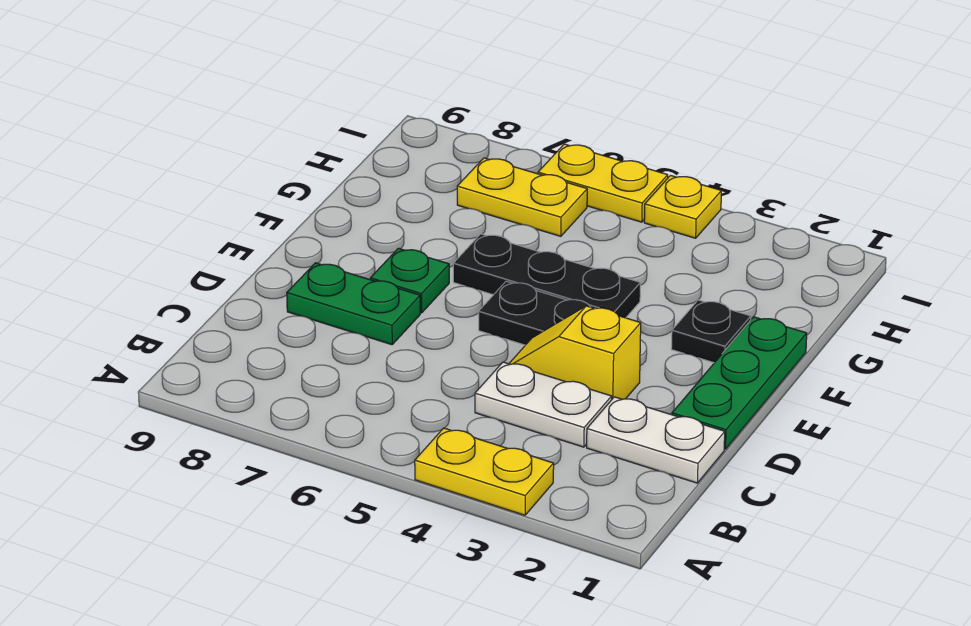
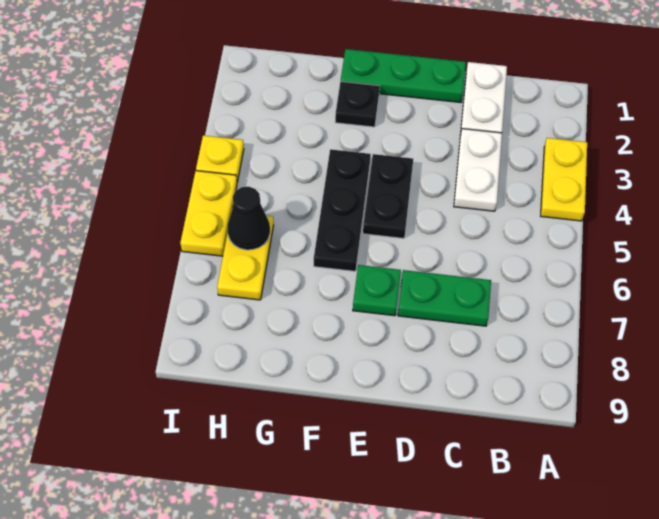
yellow 1x2 slope [509,306,641,399] -> none
green 1x2 plate [287,263,420,345] -> green 1x2 plate turned to [398,270,491,326]
none -> black 1x1 cone [228,187,270,250]

